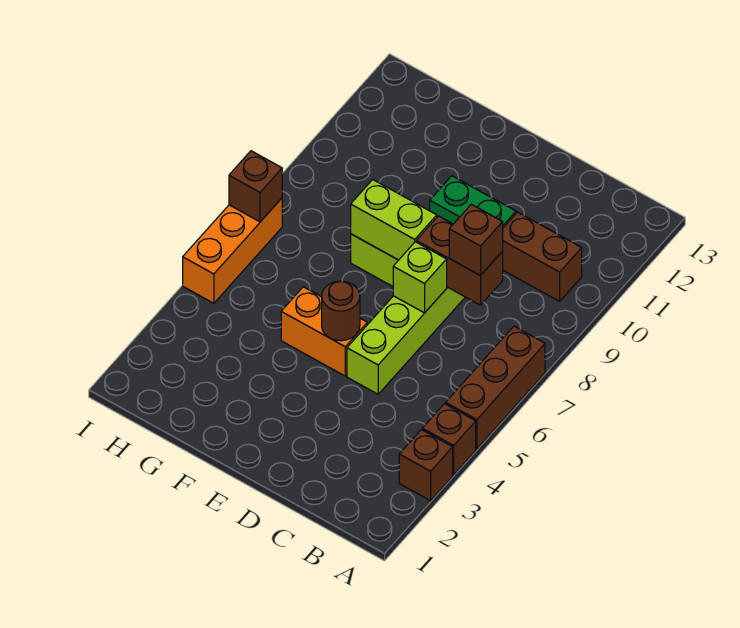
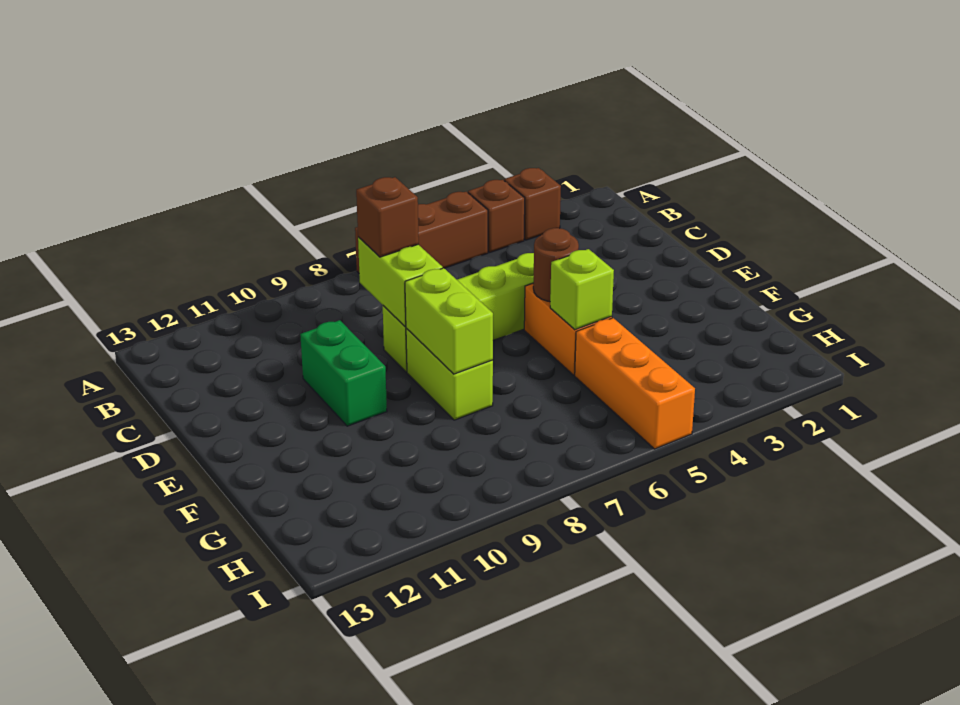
brown 1x2 brick [502,212,582,301] -> none
brown 1x2 brick [416,216,503,305] -> lime 1x2 brick [358,237,443,326]
lime 1x1 brick [393,242,447,313] -> lime 1x1 brick moved to [550,249,614,330]
orange 1x3 brick [183,198,282,303] -> orange 1x3 brick turned to [575,318,695,449]
brown 1x1 brick [229,151,282,222] -> none

